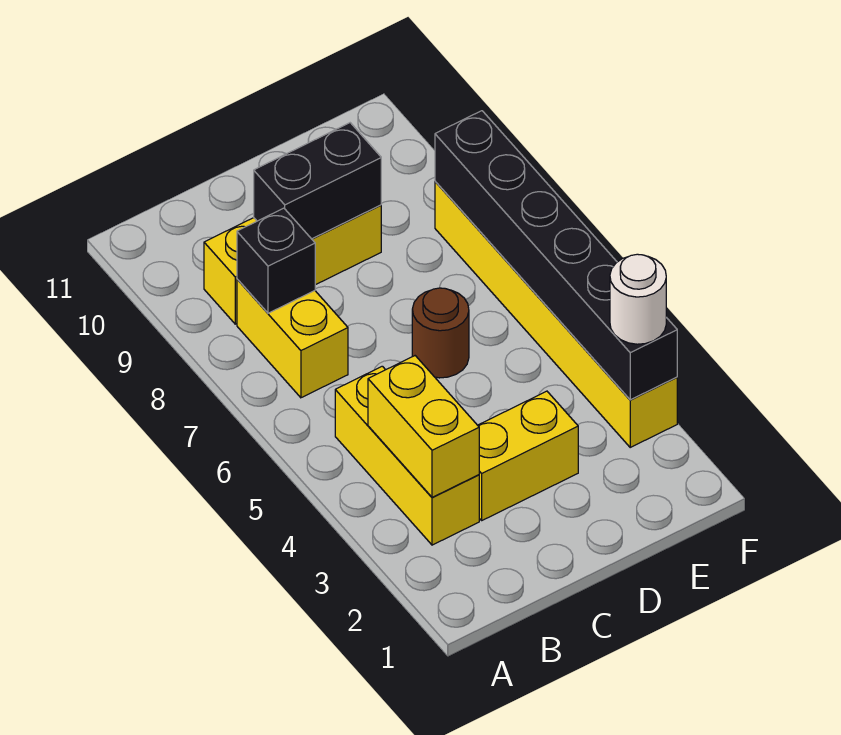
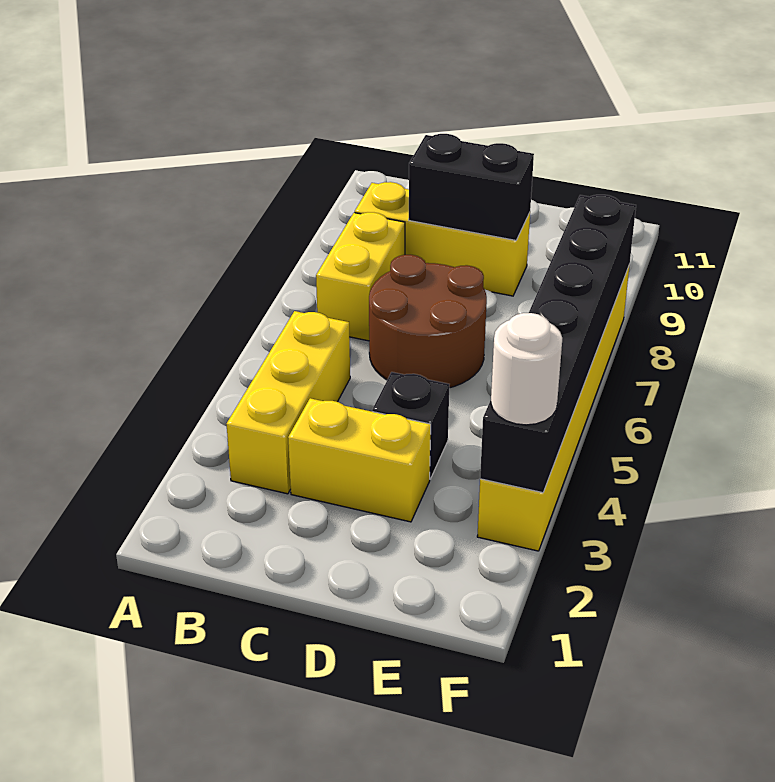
yellow 1x2 brick [368,356,479,497] -> none
black 1x1 brick [237,208,315,313] -> black 1x1 brick moved to [372,372,449,479]
brown 1x1 round brick [412,288,469,378] -> brown 2x2 round brick [369,255,487,388]

